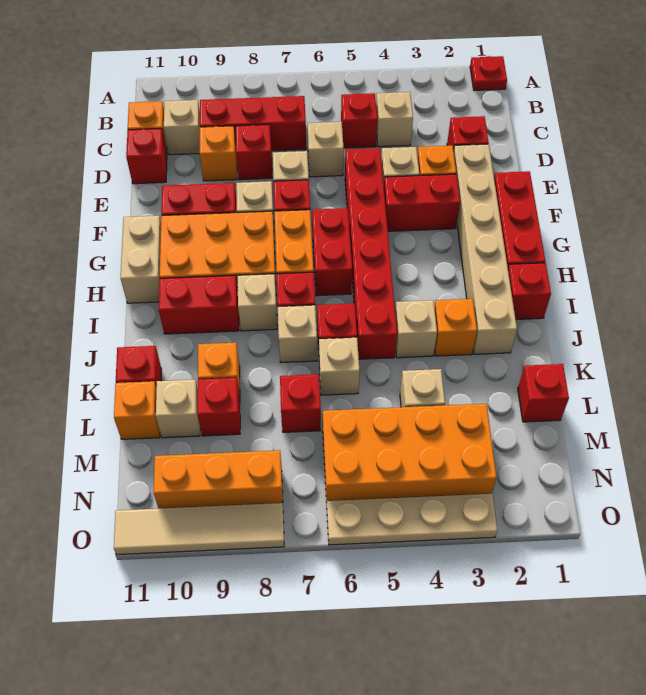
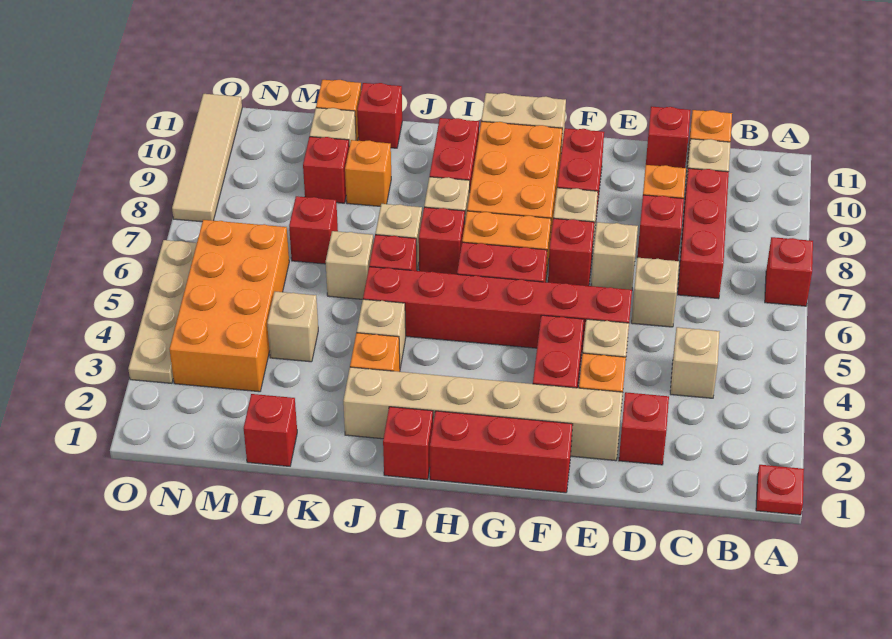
red 1x1 brick [341,93,377,148] -> red 1x1 brick moved to [765,237,813,306]
orange 1x3 brick [154,450,283,509] -> none

